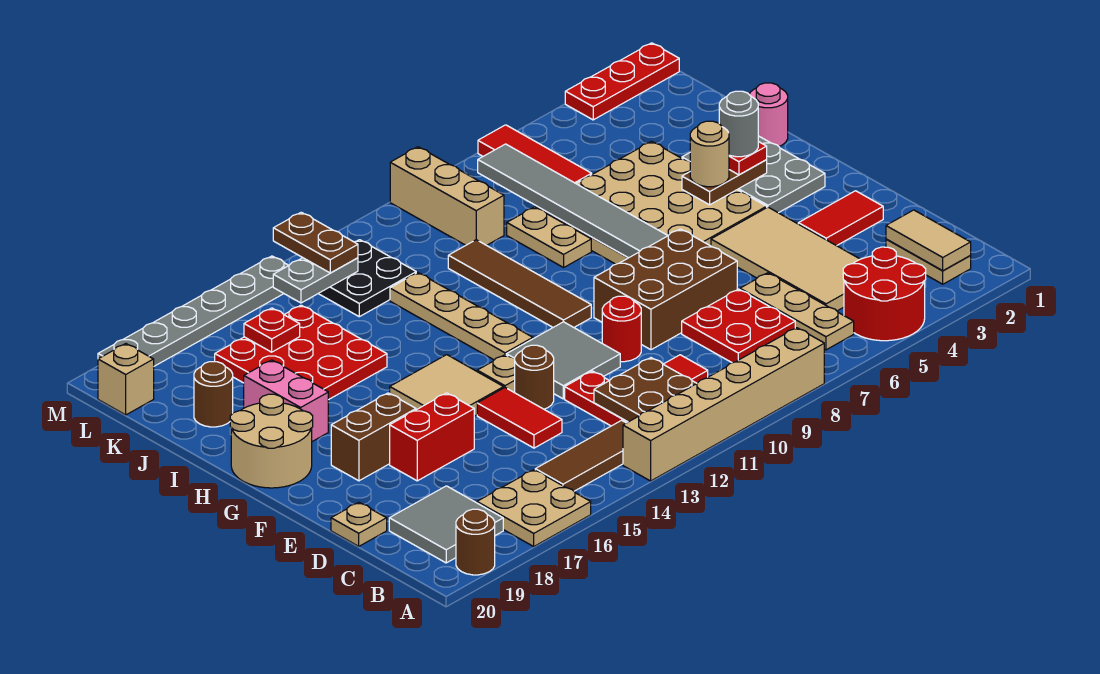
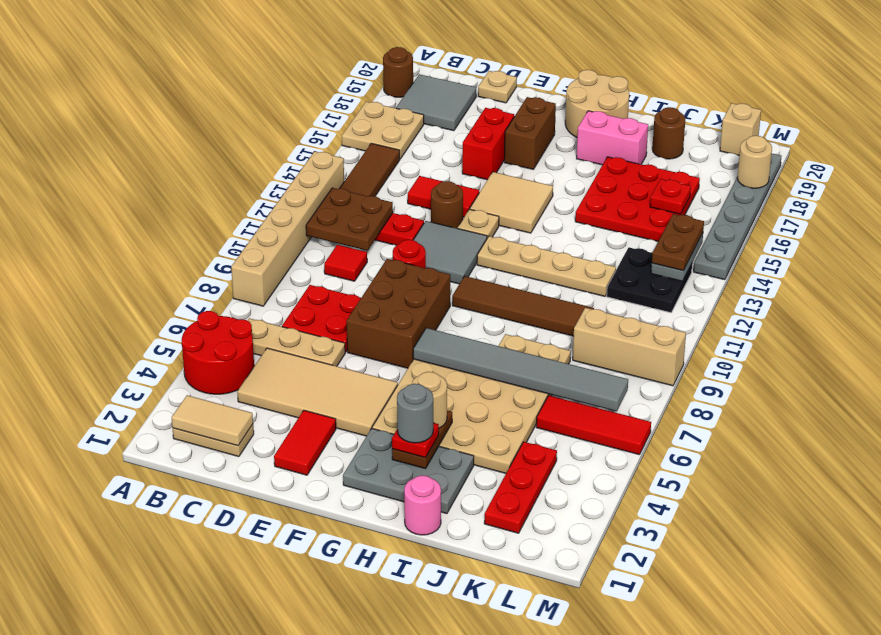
brown 1x2 plate [273,212,358,273] -> brown 1x2 plate turned to [652,214,704,270]
red 1x3 plate [565,43,679,120] -> red 1x3 plate moved to [484,442,557,533]
none -> tan 1x1 round brick [737,136,772,188]

